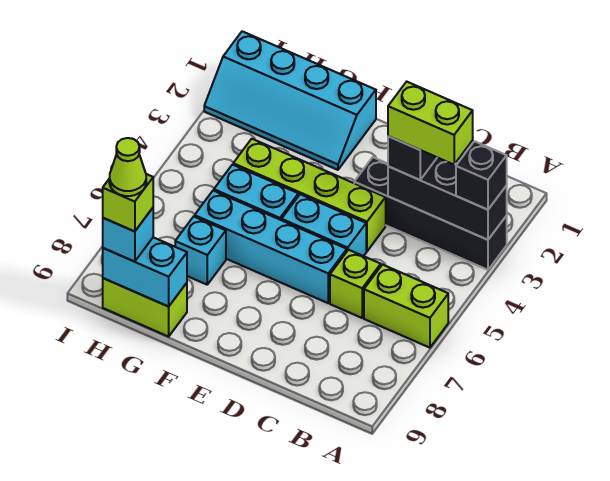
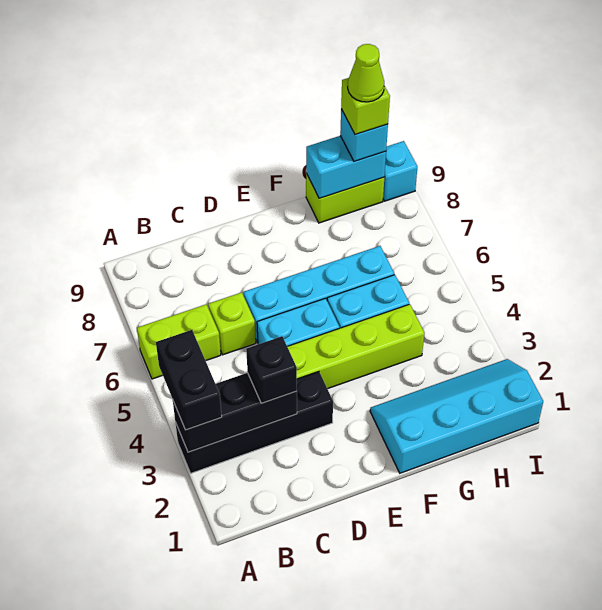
black 1x1 brick [456,141,507,210] -> black 1x2 brick [156,330,222,430]
lime 1x2 brick [388,82,473,165] -> none
cyan 1x1 brick [175,217,226,285] -> cyan 1x1 brick moved to [383,141,417,201]

